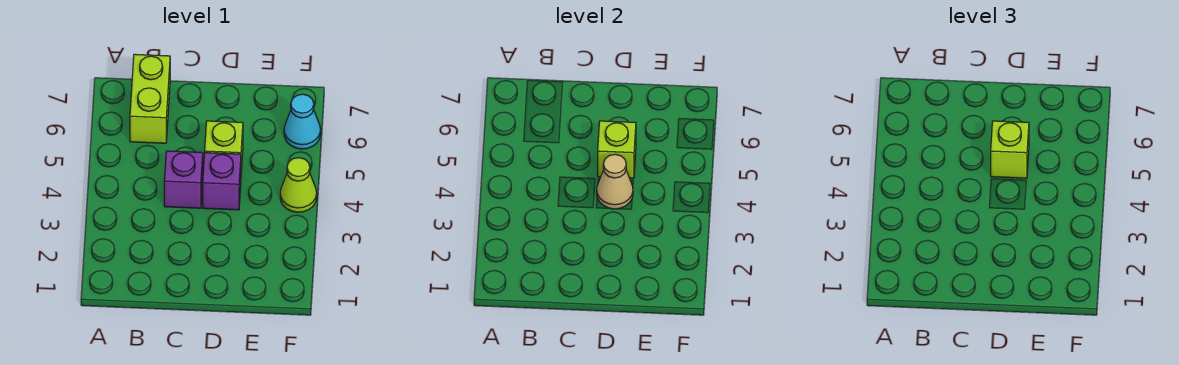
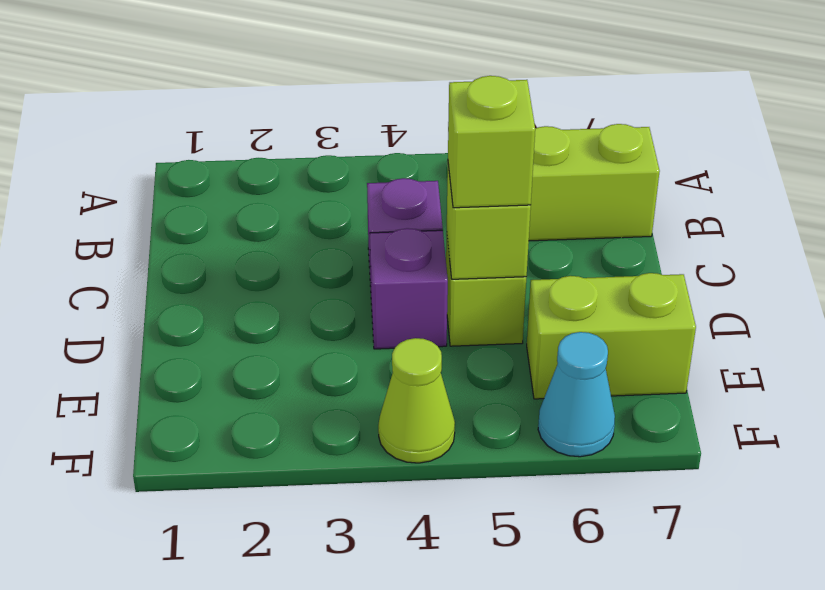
tan 1x1 cone [597,154,633,209] -> none
none -> lime 1x2 brick [527,273,696,399]

